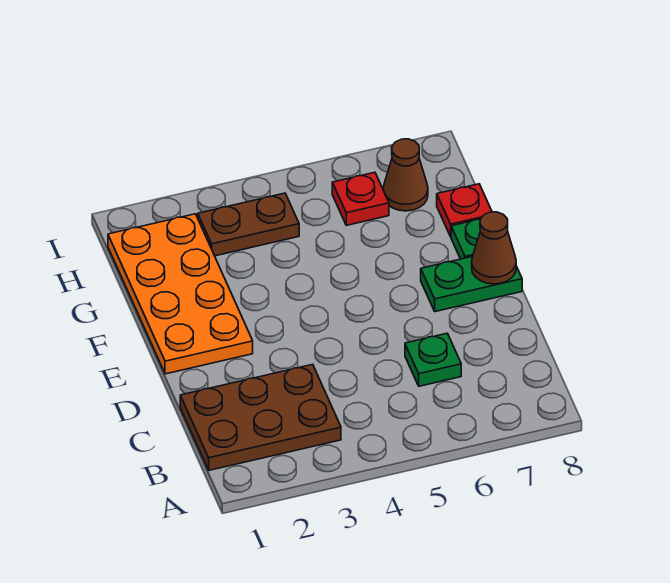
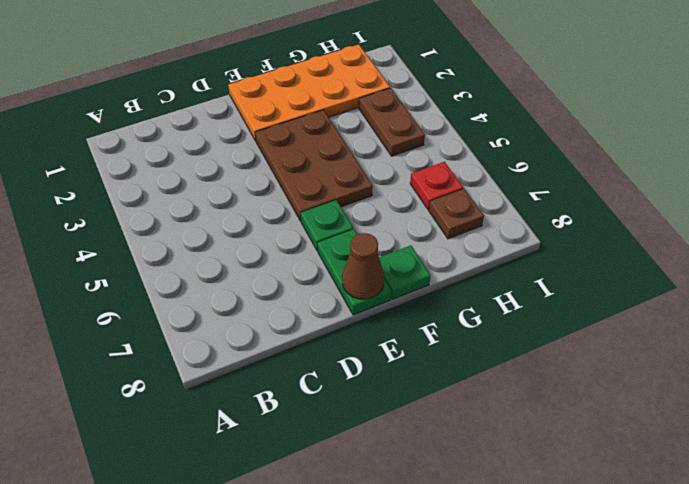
brown 2x3 plate [180,364,341,470] -> brown 2x3 plate moved to [255,110,373,221]
green 1x1 plate [405,333,461,386] -> green 1x1 plate moved to [301,200,353,251]
red 1x1 plate [437,184,492,237] -> none
brown 1x1 cone [383,139,428,211] -> brown 1x1 plate [429,189,484,239]

